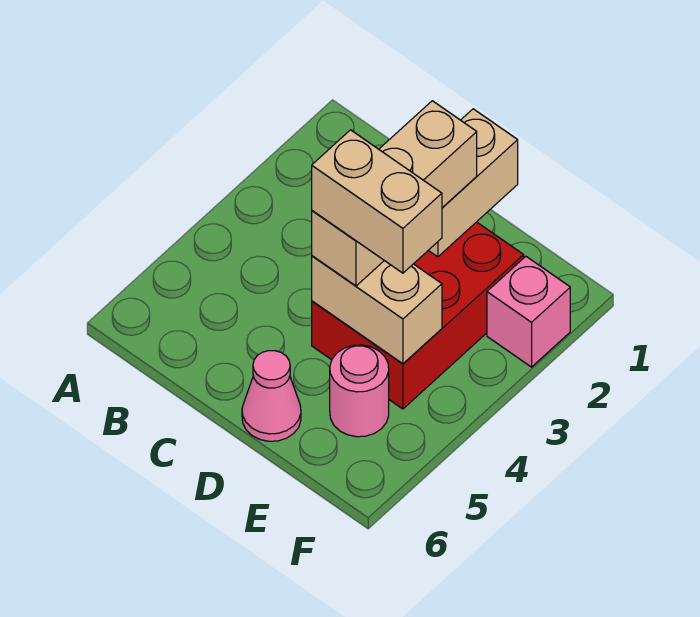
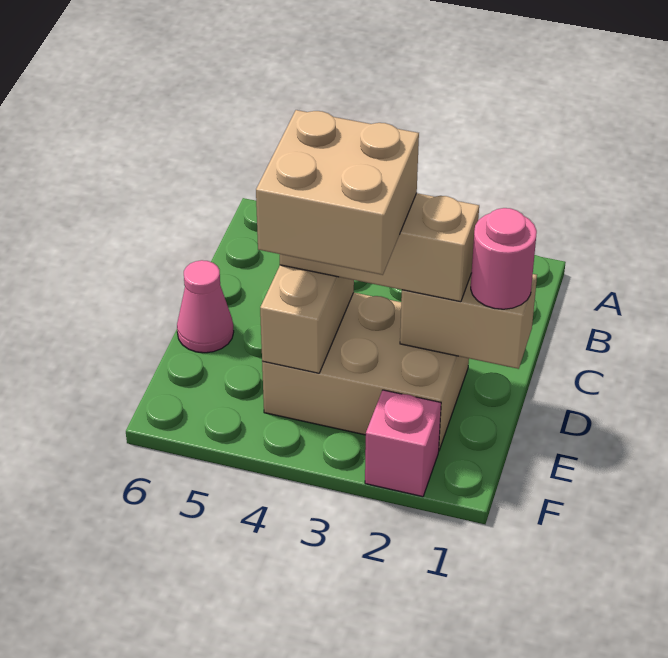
red 2x3 brick [312,222,524,409] -> tan 2x3 brick [262,293,469,450]
tan 1x2 brick [312,130,442,273] -> tan 2x2 brick [256,110,419,275]
pink 1x1 round brick [330,345,389,437] -> pink 1x1 round brick moved to [471,208,537,309]

